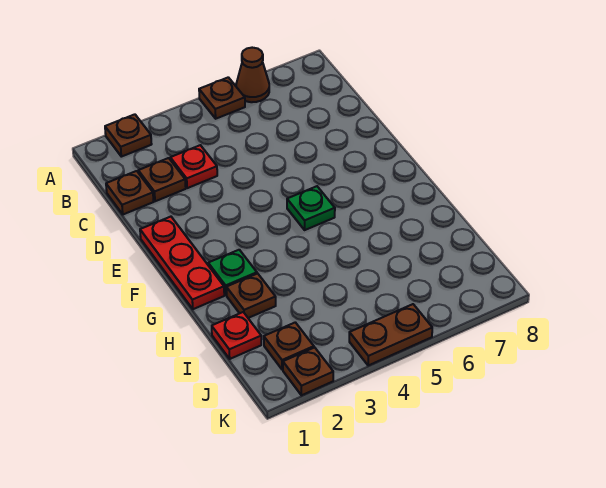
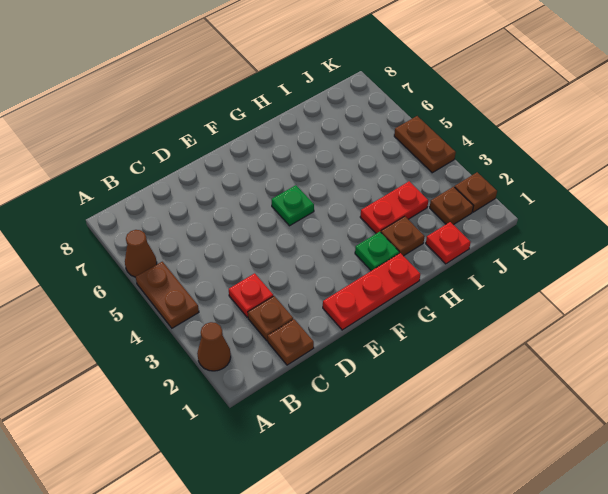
brown 1x1 plate [105,114,152,157] -> brown 1x1 cone [197,322,231,371]
brown 1x1 plate [199,77,245,119] -> brown 1x2 plate [136,262,199,328]
none -> red 1x2 plate [360,181,428,233]

